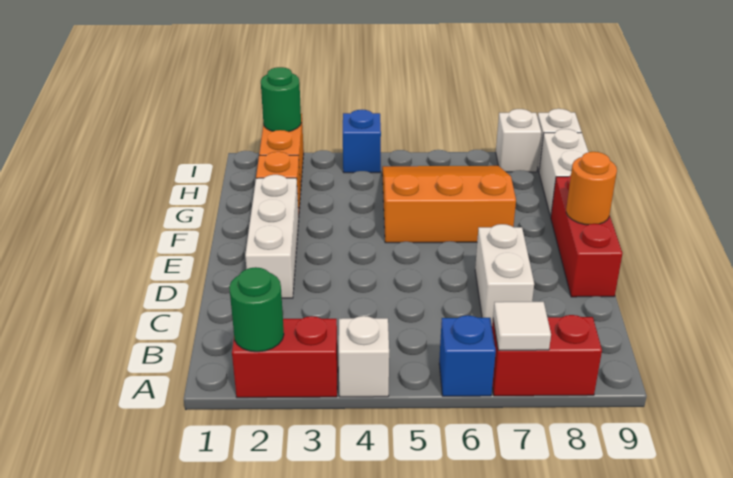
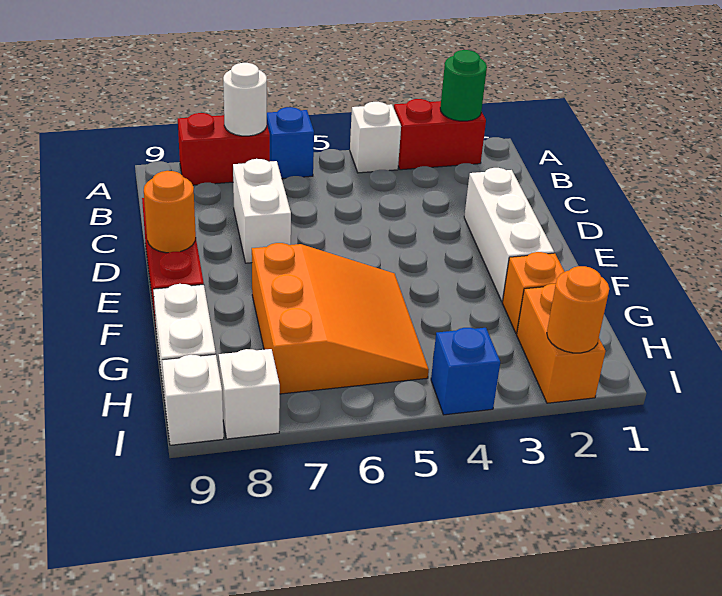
white 1x1 tile [493,302,551,350] -> white 1x1 round brick [223,63,267,136]
orange 3x3 slope [382,166,516,243] -> orange 3x3 slope turned to [252,243,429,394]
green 1x1 round brick [261,67,301,132] -> orange 1x1 round brick [547,266,609,353]

